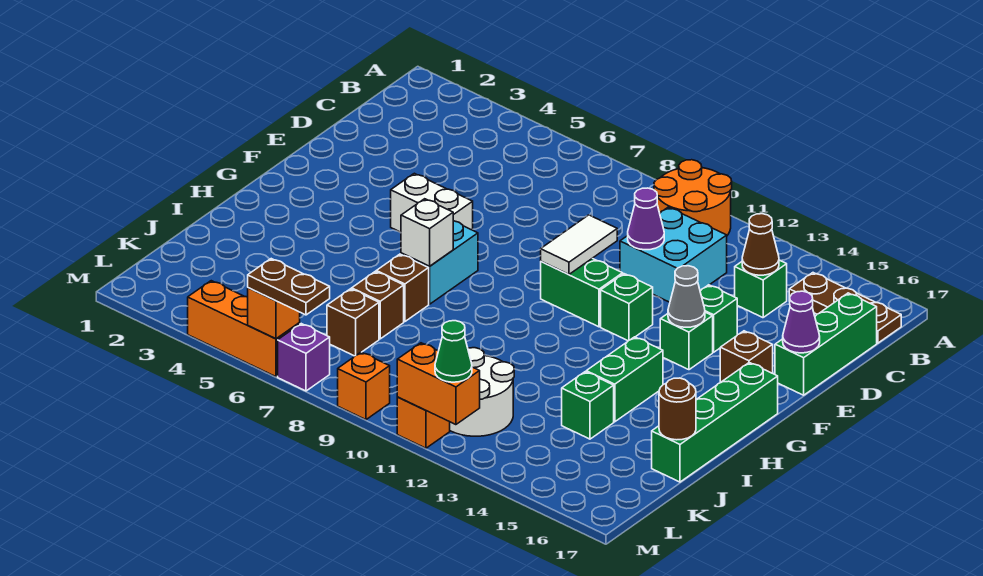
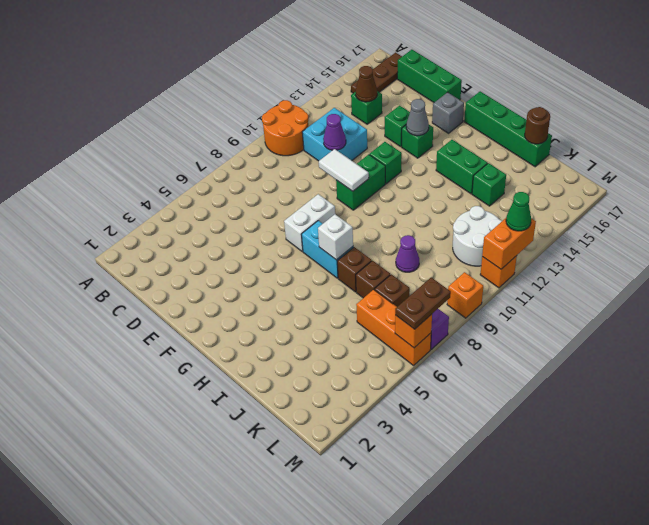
purple 1x1 cone [783,291,820,353] -> purple 1x1 cone moved to [396,235,419,272]
white 1x2 brick [391,173,473,232] -> white 1x2 brick moved to [284,194,335,251]
brown 1x1 brick [720,331,773,383] -> grey 1x1 brick [432,92,464,133]
orange 1x3 brick [188,281,300,377] -> orange 1x3 brick turned to [356,290,431,365]

